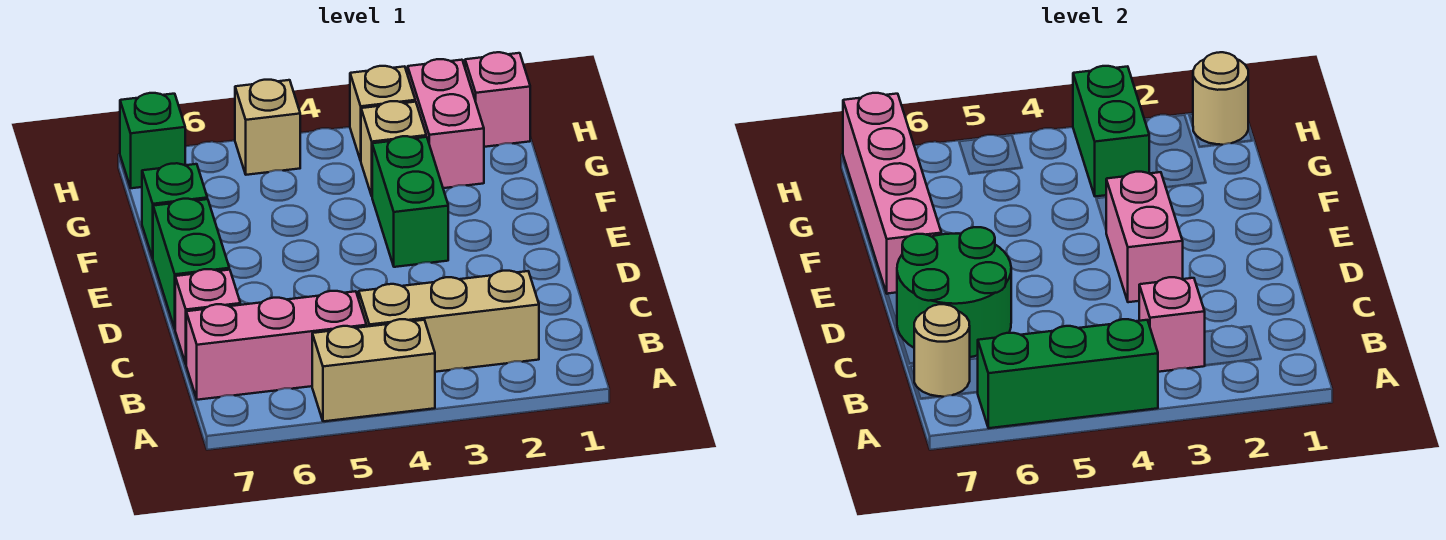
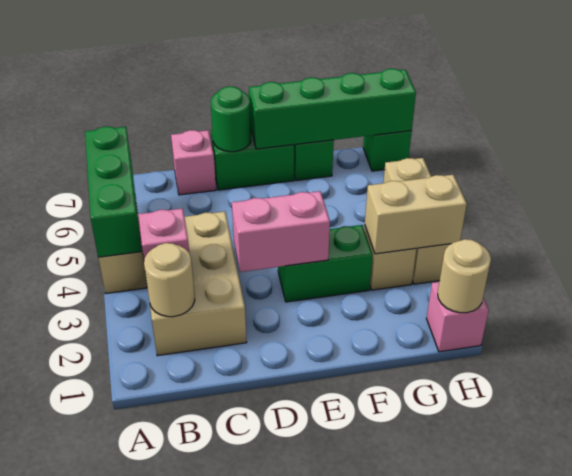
tan 1x3 brick [359,271,539,372] -> tan 2x3 brick [150,212,247,356]
pink 1x3 brick [186,291,367,400] -> none
tan 1x1 round brick [914,304,970,397] -> tan 1x1 round brick moved to [144,243,195,317]
green 2x2 round brick [897,227,1011,357] -> green 1x1 round brick [211,86,251,152]
pink 1x4 brick [843,93,941,294] -> green 1x4 brick [249,69,416,149]
pink 1x2 brick [408,59,484,188] -> none
green 1x2 brick [1073,66,1149,197] -> tan 1x2 brick [365,175,467,254]

